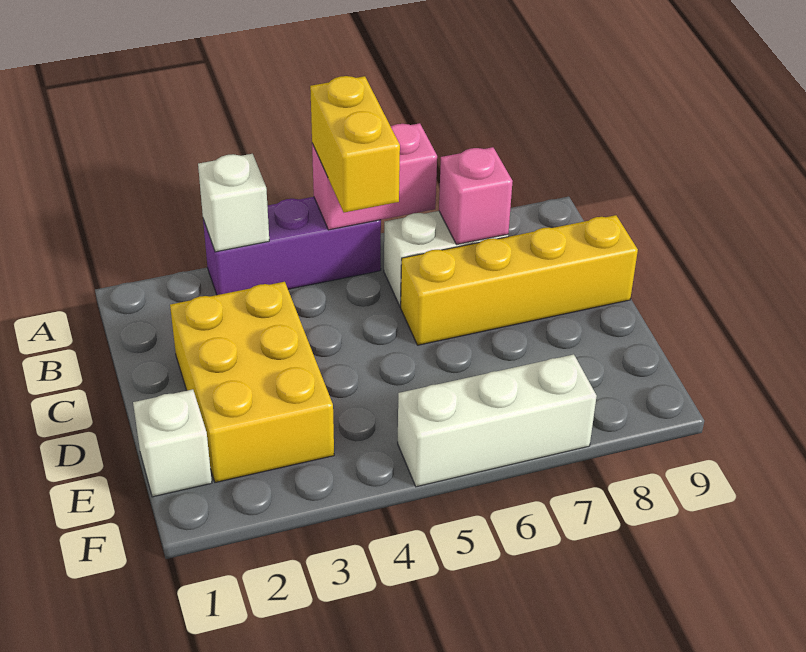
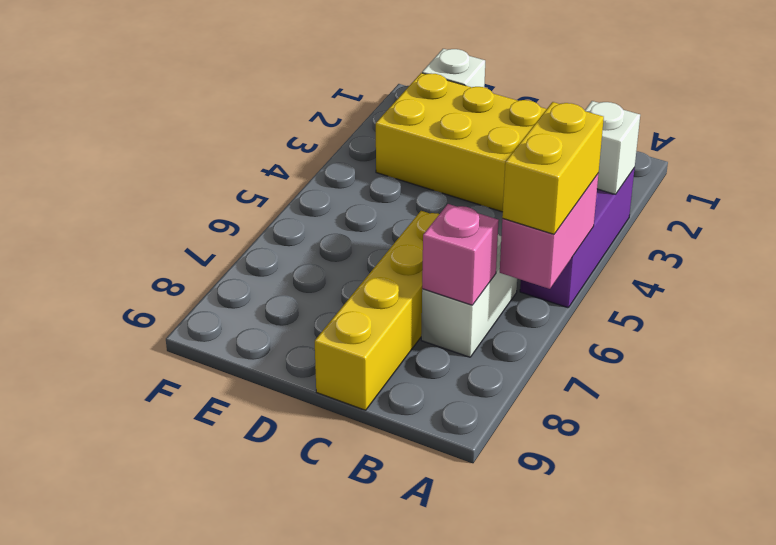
yellow 1x2 brick [310,76,400,212] -> yellow 1x2 brick turned to [502,102,604,234]
white 1x3 brick [398,354,597,487] -> none

